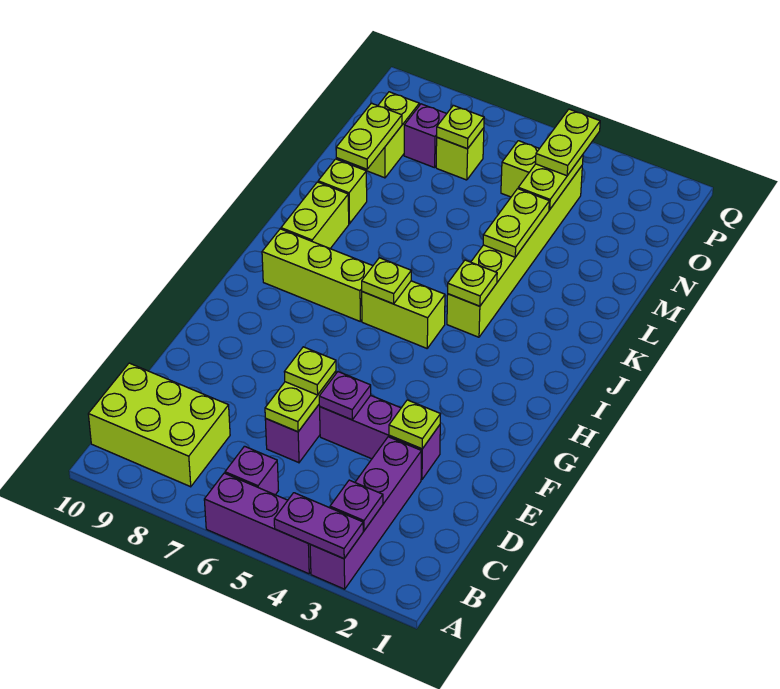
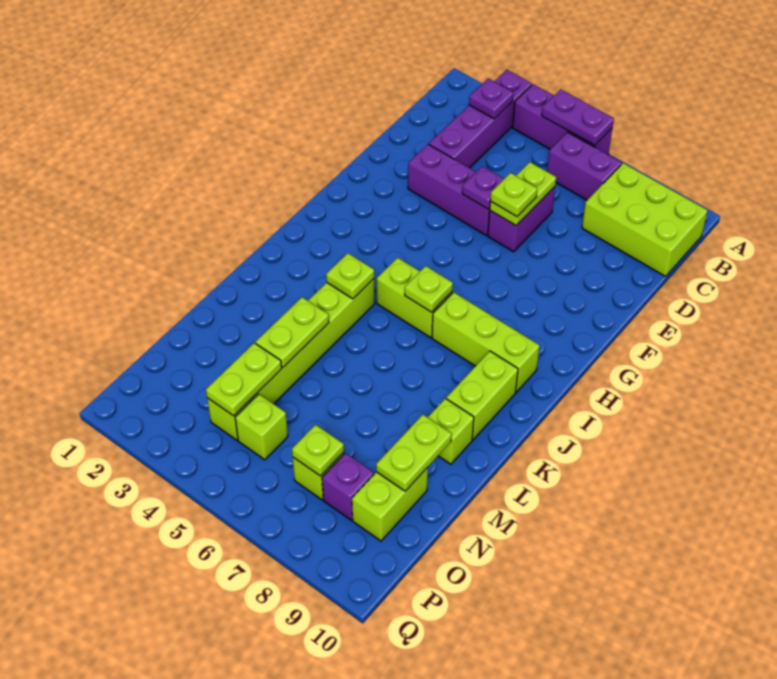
purple 1x2 plate [274,493,363,559] -> purple 1x2 plate moved to [542,89,614,145]
purple 1x1 brick [225,446,278,495] -> purple 1x2 brick [547,132,622,200]
lime 1x1 plate [389,400,440,449] -> none
lime 1x2 plate [535,109,600,176] -> none

